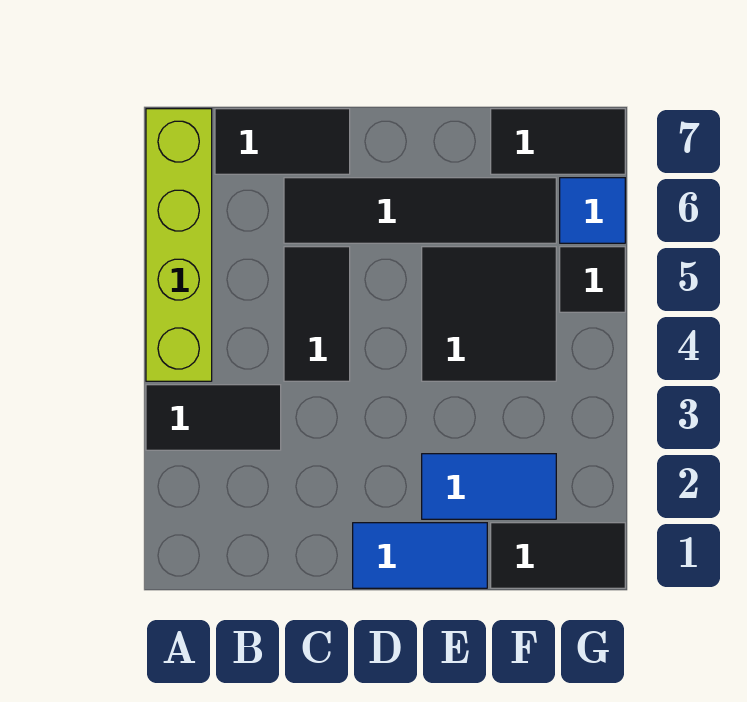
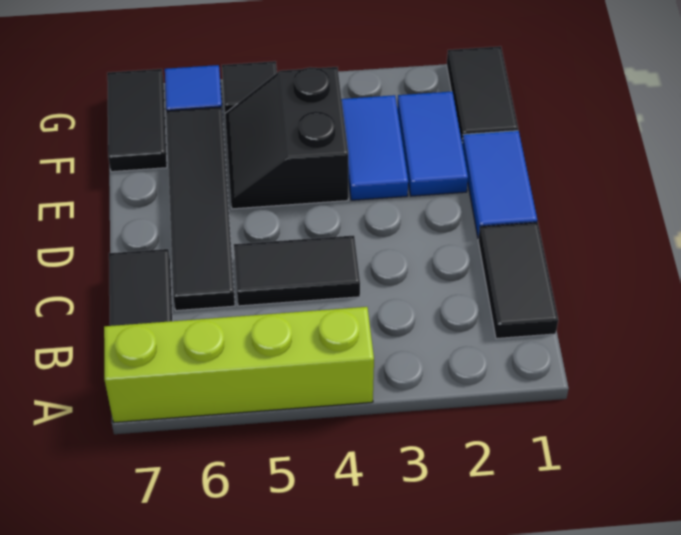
black 1x2 tile [146,385,281,450] -> black 1x2 tile moved to [478,222,558,339]
none -> blue 1x2 tile [342,95,408,200]
black 2x2 tile [422,247,556,381] -> black 2x2 slope [225,67,348,209]

